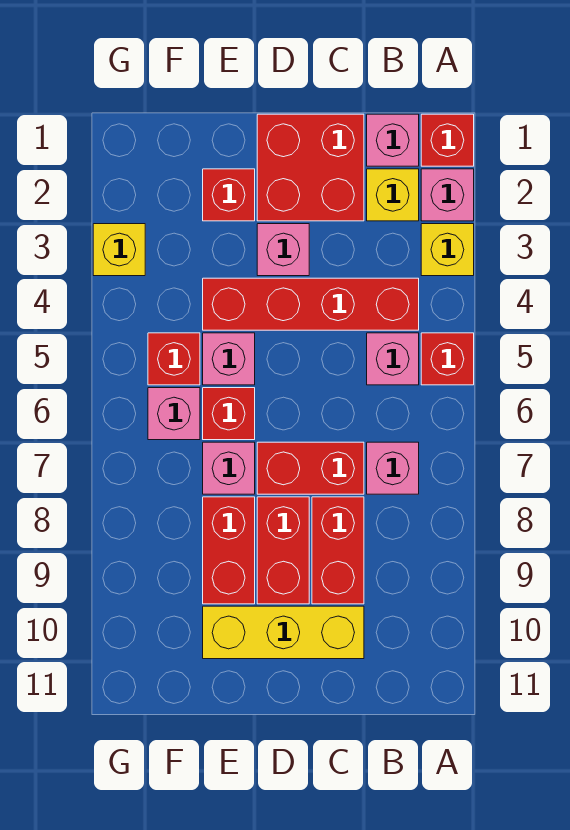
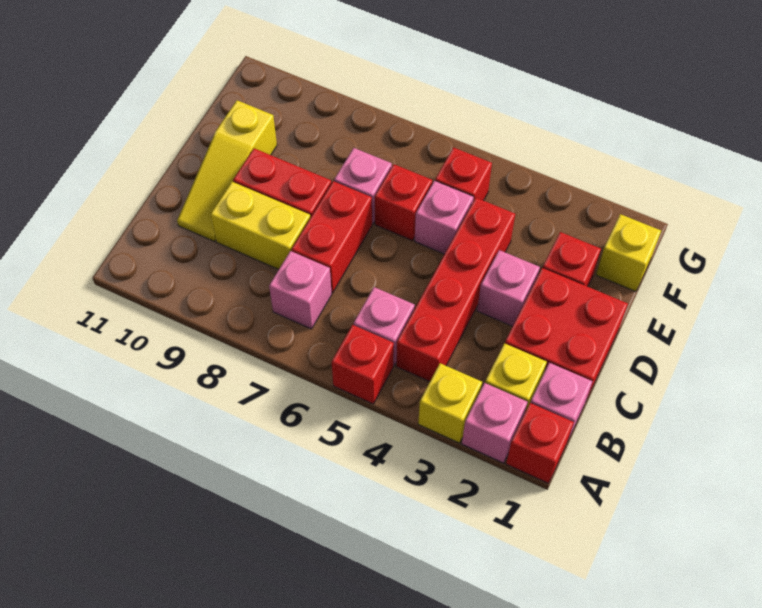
red 1x2 brick [312,497,364,604] -> yellow 1x2 brick [211,182,310,269]
yellow 1x3 brick [203,606,364,659] -> yellow 1x3 slope [177,100,277,241]
red 1x2 brick [203,497,255,604] -> none
pink 1x1 brick [148,388,200,440] -> none
yellow 1x1 brick [93,224,145,276] -> yellow 1x1 brick moved to [596,214,661,291]

